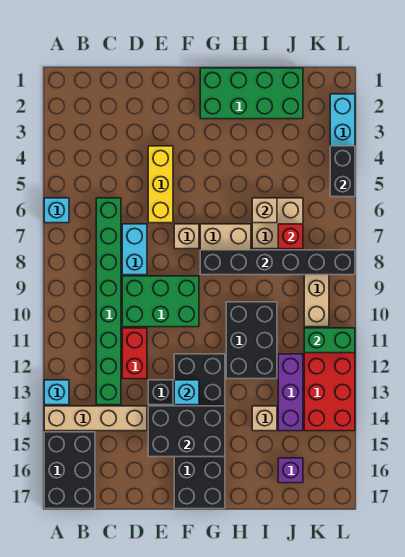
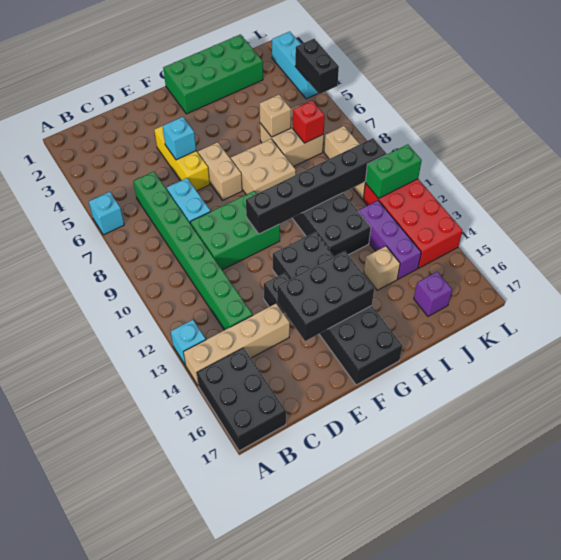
red 1x2 brick [122,328,147,379] -> none
tan 1x1 brick [174,224,199,249] -> tan 1x2 brick [198,142,242,200]
cyan 1x1 brick [174,380,199,405] -> cyan 1x1 brick moved to [163,117,196,160]
black 1x6 brick [200,250,355,275] -> black 1x6 brick moved to [246,138,387,234]

